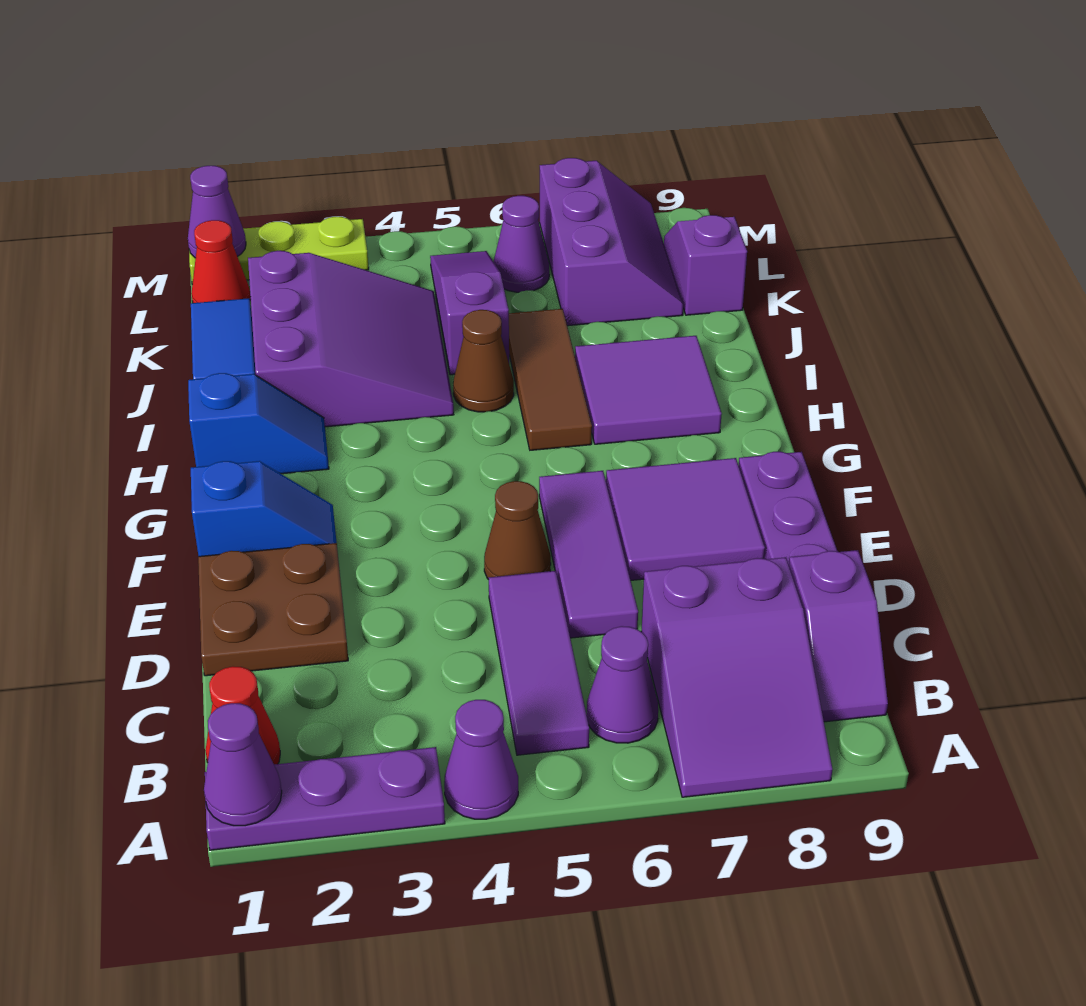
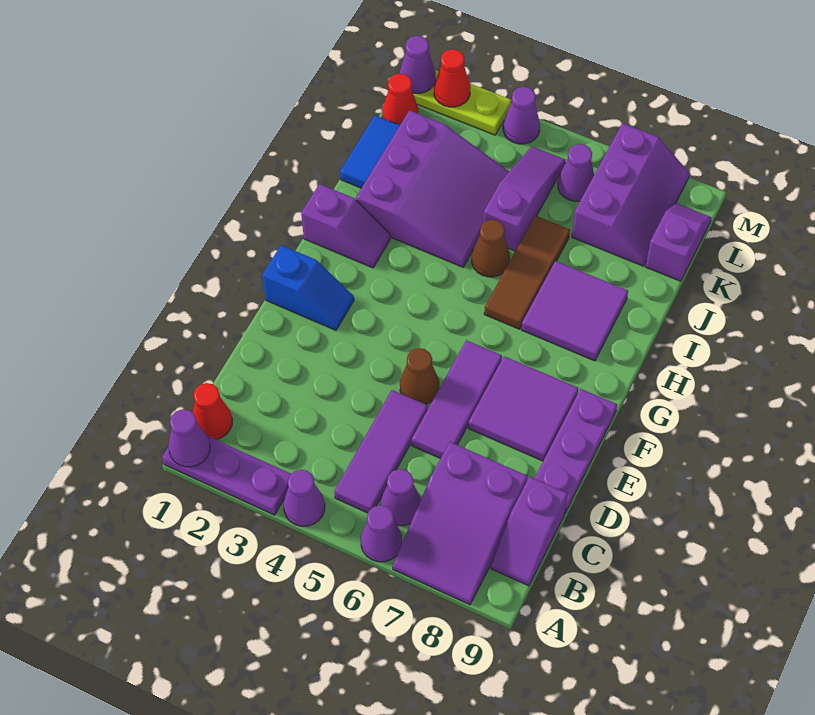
none -> purple 1x1 cone [361,505,402,562]
brown 2x2 plate [198,543,348,676] -> none
blue 1x2 slope [188,373,329,474] -> purple 1x2 slope [301,184,390,268]
none -> red 1x1 cone [434,49,470,107]
none -> purple 1x1 cone [503,87,540,144]

